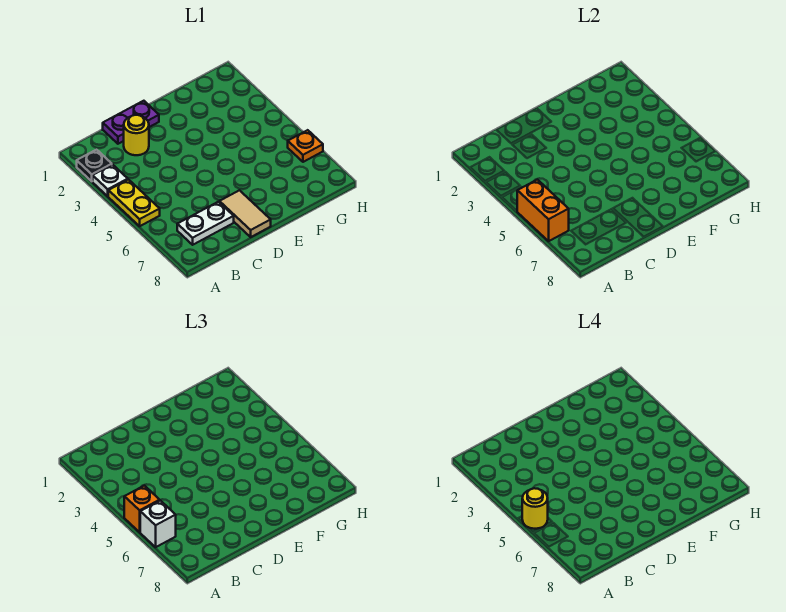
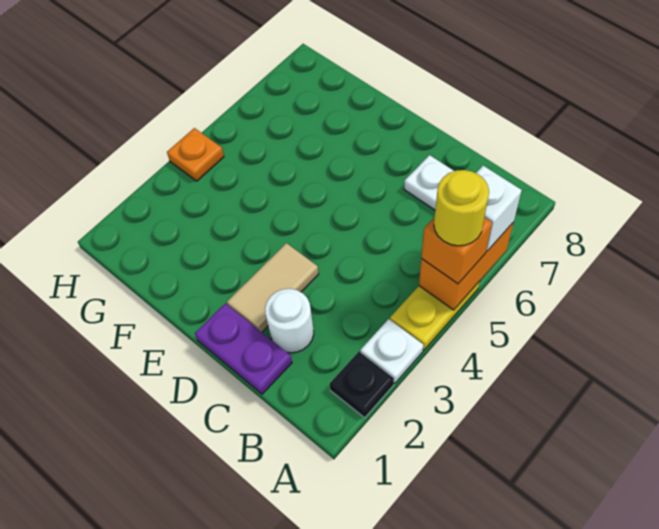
yellow 1x1 round brick [124,115,149,155] -> white 1x1 round brick [265,289,314,353]
tan 1x2 tile [220,190,271,237] -> tan 1x2 tile moved to [227,243,319,332]
orange 1x1 plate [288,130,323,162] -> orange 1x1 plate moved to [167,128,224,181]

